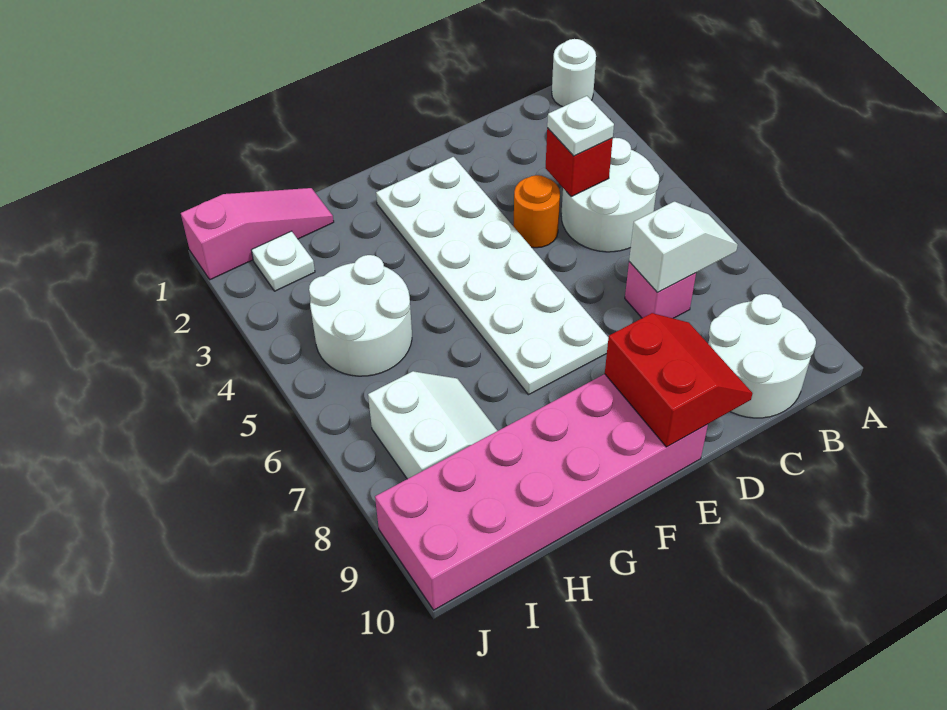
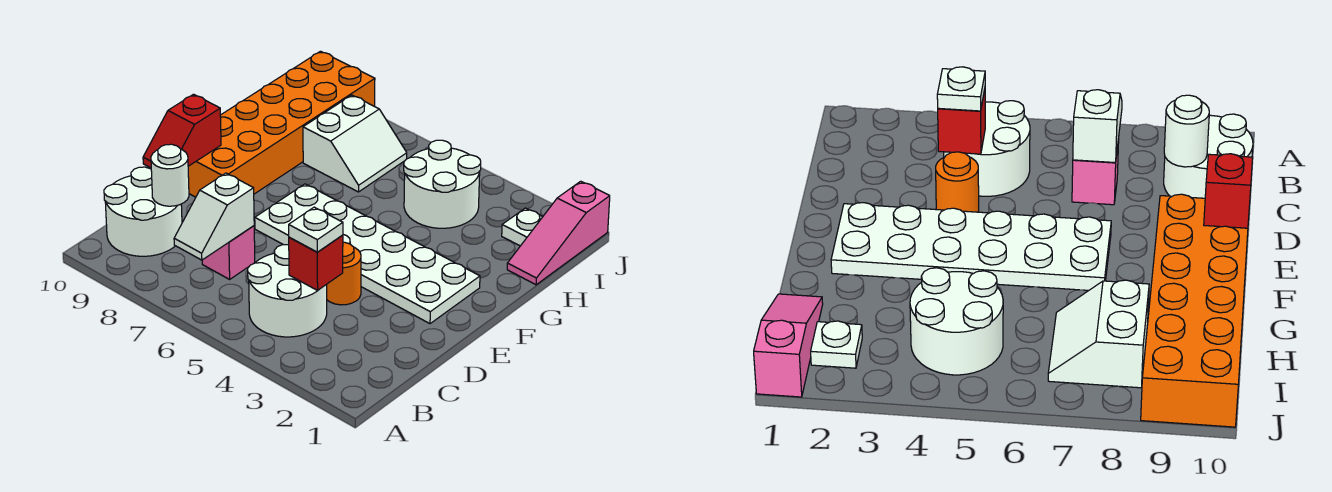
white 1x1 round brick [552,39,596,107] -> white 1x1 round brick moved to [151,144,189,206]
red 2x2 slope [605,313,753,447] -> red 1x2 slope [143,94,221,168]
pink 2x6 brick [375,374,708,610] -> orange 2x6 brick [188,51,375,197]
white 2x2 slope [368,371,497,479] -> white 2x2 slope turned to [303,95,407,192]

